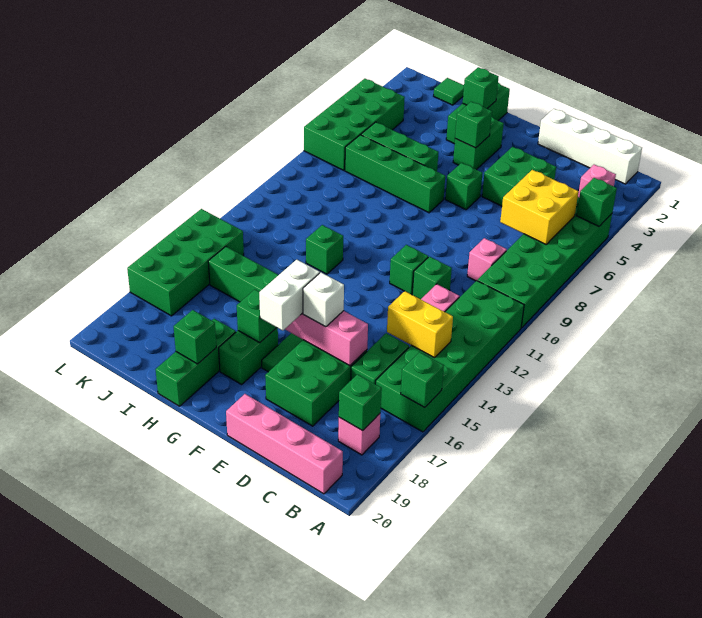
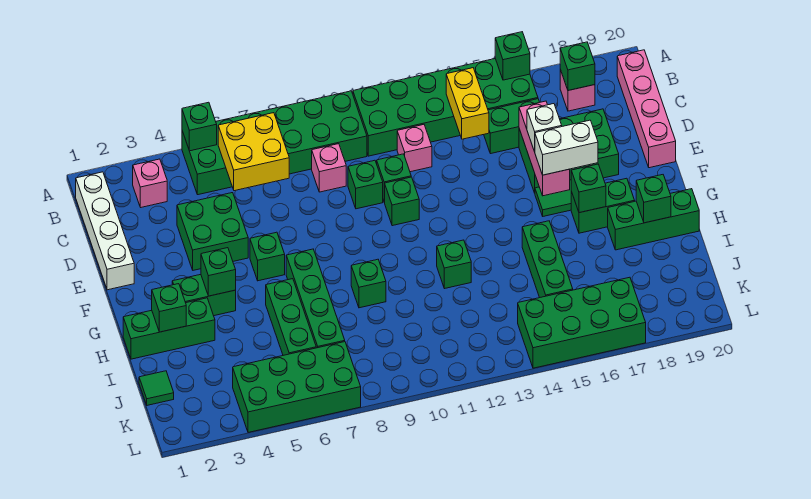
none -> green 1x1 brick [348,160,383,209]
none -> green 1x1 brick [351,259,386,308]

